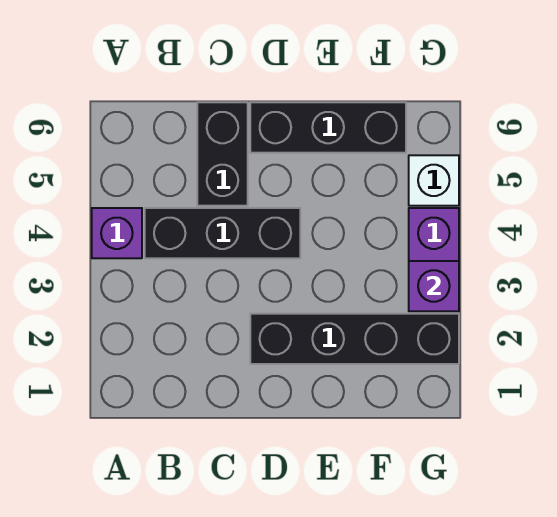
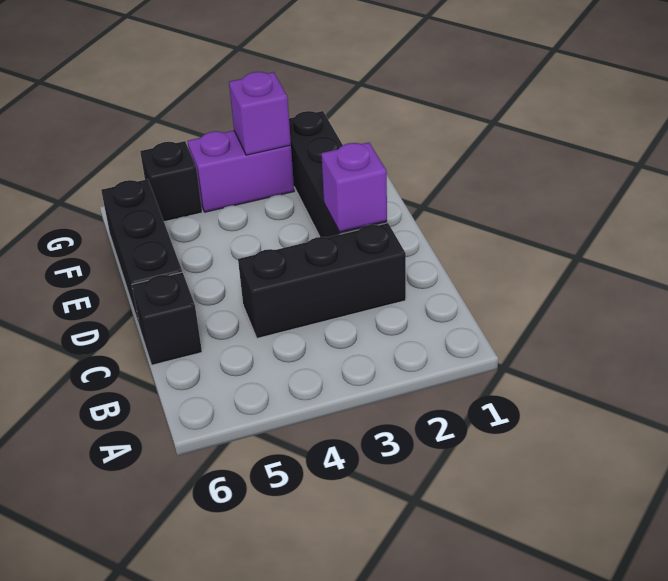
purple 1x1 brick [92,208,142,258] -> purple 1x1 brick moved to [321,142,387,232]
black 1x3 brick [145,208,300,258] -> black 1x3 brick turned to [238,223,406,338]
black 1x2 brick [197,102,248,206] -> black 1x1 brick [132,272,202,365]
white 1x1 brick [409,155,459,206] -> black 1x1 brick [140,141,202,222]

